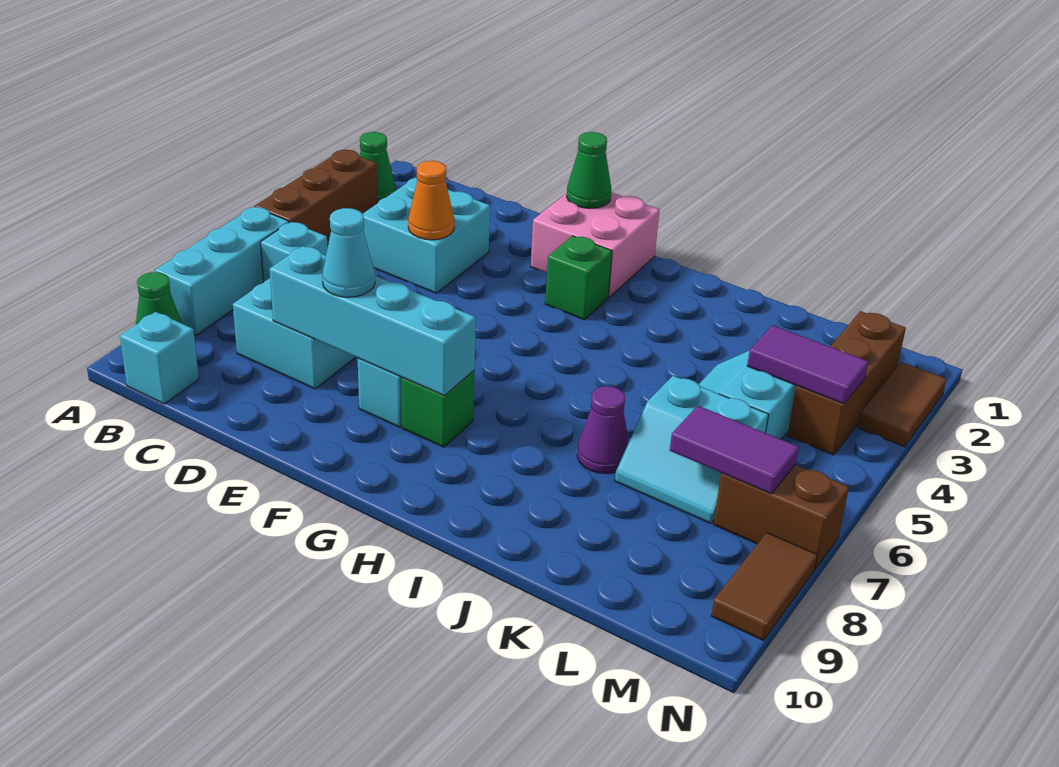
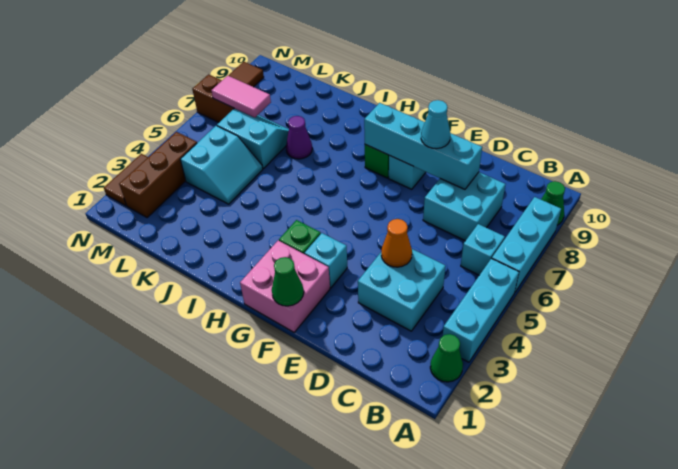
brown 1x3 brick [255,150,377,244] -> cyan 1x3 brick [443,258,519,362]
cyan 1x1 brick [120,312,199,404] -> cyan 1x1 brick moved to [305,233,347,288]
purple 1x2 tile [747,325,868,404] -> none
purple 1x2 tile [670,406,799,494] -> pink 1x2 tile [212,76,271,118]

